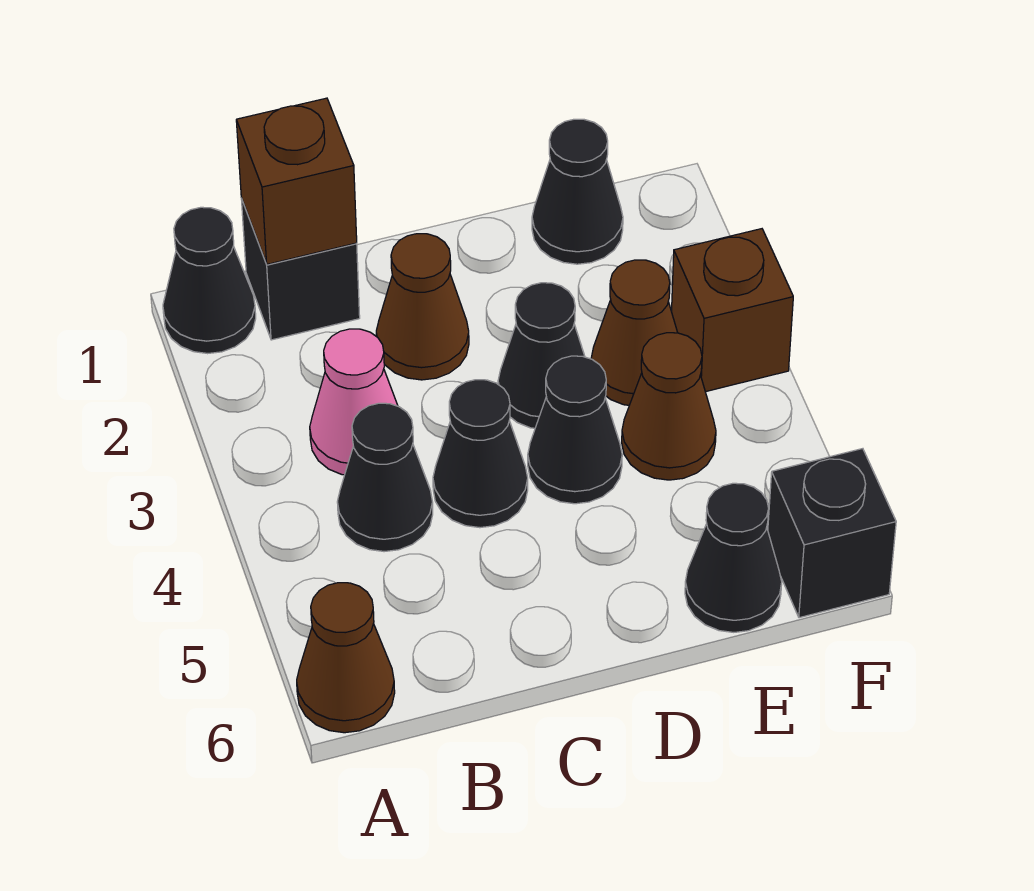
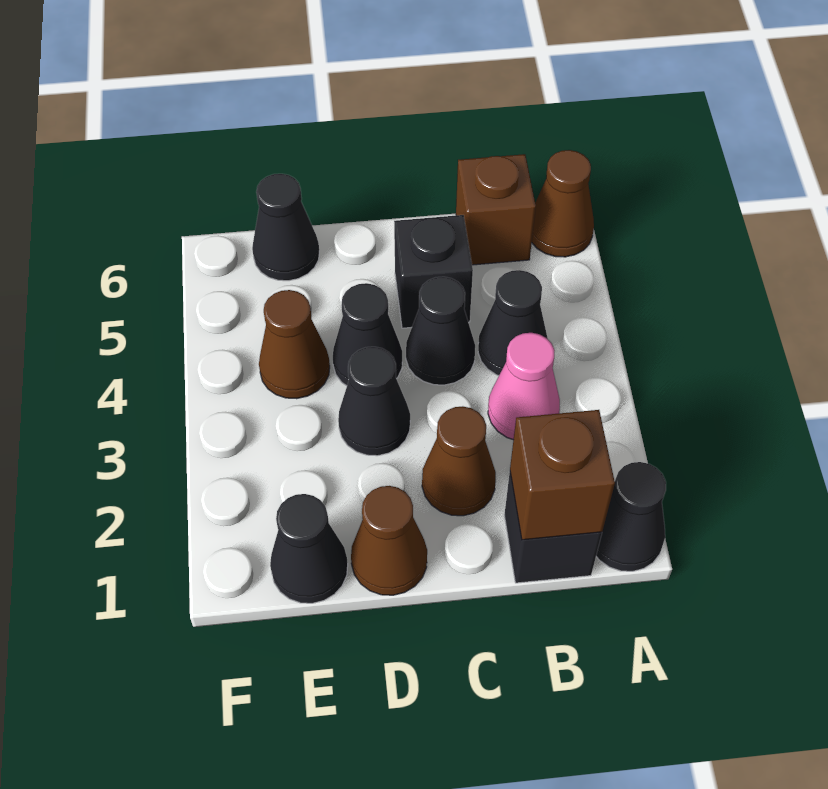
brown 1x1 cone [591,260,678,405] -> brown 1x1 cone moved to [351,486,427,595]
brown 1x1 brick [671,229,793,392] -> brown 1x1 brick moved to [456,154,536,265]
black 1x1 brick [768,449,896,618] -> black 1x1 brick moved to [394,215,473,328]

